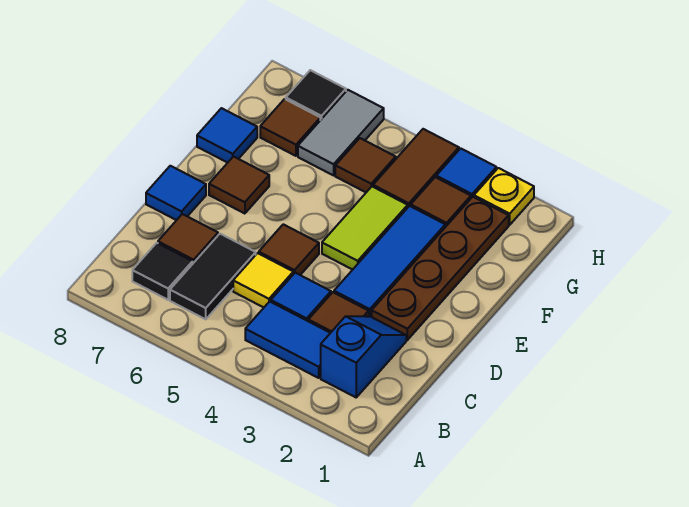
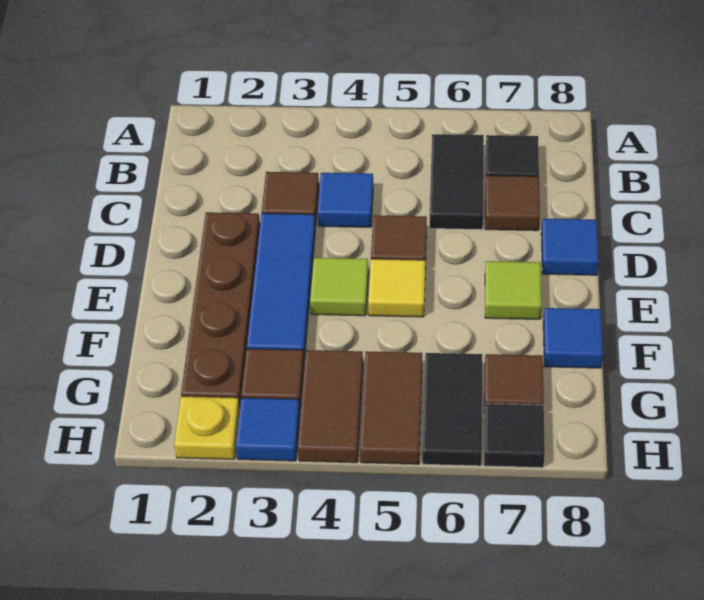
blue 1x2 slope [321,316,406,397] -> none
blue 1x2 tile [245,301,330,378] -> none
yellow 1x1 tile [233,253,293,308] -> yellow 1x1 tile moved to [368,259,425,317]
lime 1x2 tile [322,187,408,270] -> lime 1x1 tile [310,258,369,316]
brown 1x1 tile [209,157,269,214] -> lime 1x1 tile [485,261,542,319]
brown 1x1 tile [335,138,396,192] -> brown 1x2 tile [360,351,422,464]
grey 1x2 tile [298,90,384,175] -> black 1x2 tile [422,353,482,466]

